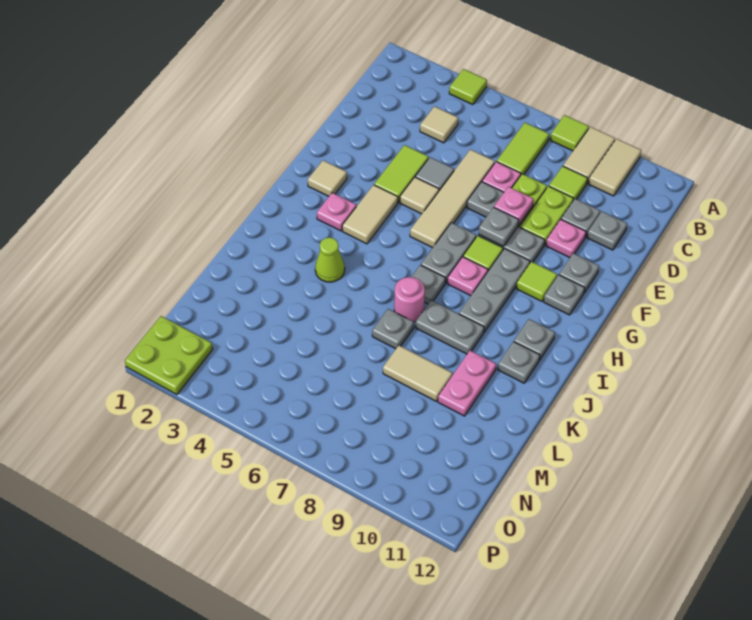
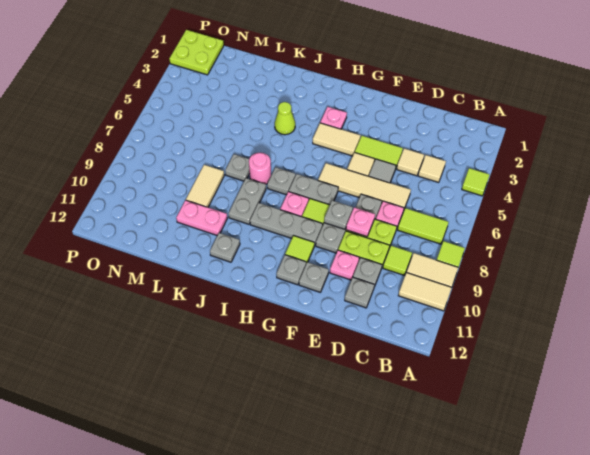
tan 1x1 tile [308,160,347,196] -> tan 1x1 tile moved to [397,148,424,176]
grey 1x1 plate [514,319,555,360] -> none

